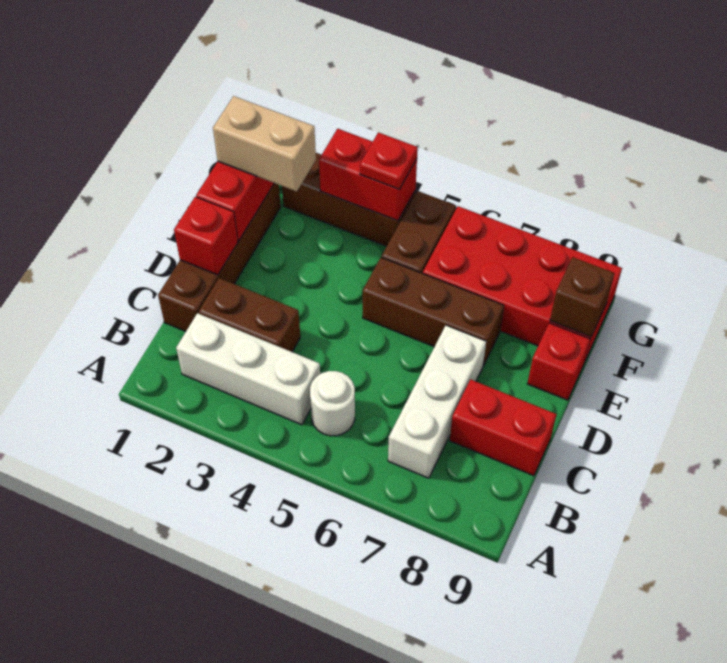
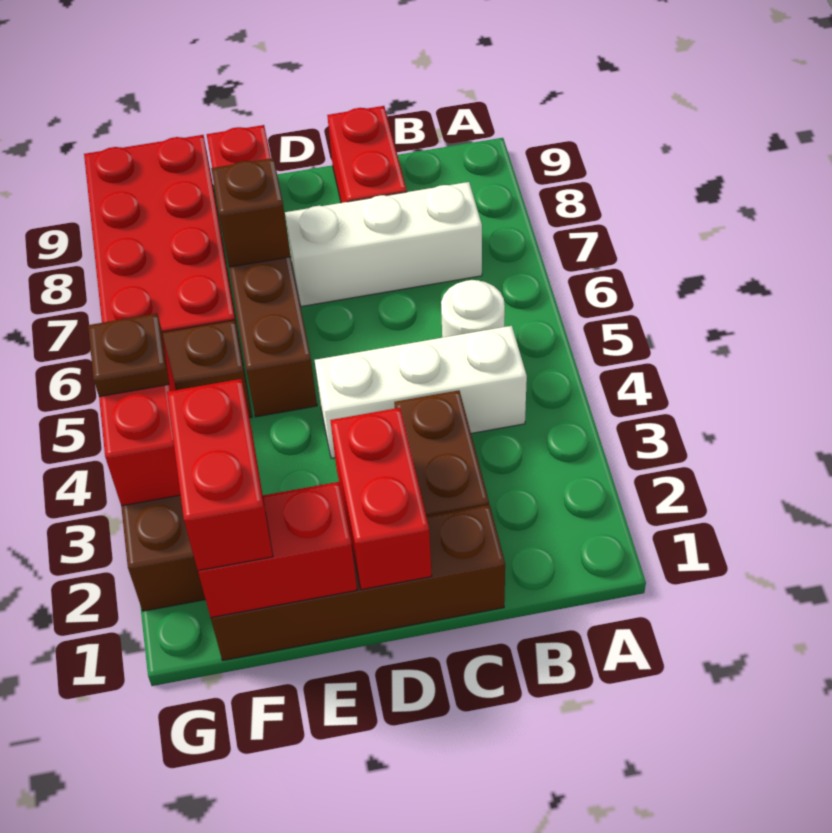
white 1x3 brick [176,313,320,425] -> white 1x3 brick turned to [315,326,527,458]
red 1x1 brick [174,197,238,275] -> red 1x2 brick [330,408,432,590]
tan 1x2 brick [213,96,316,192] -> red 1x2 brick [167,379,273,571]
brown 1x1 brick [550,257,615,337] -> brown 1x1 brick moved to [211,158,291,267]
red 1x1 plate [360,132,418,189] -> brown 1x1 plate [88,314,169,397]

